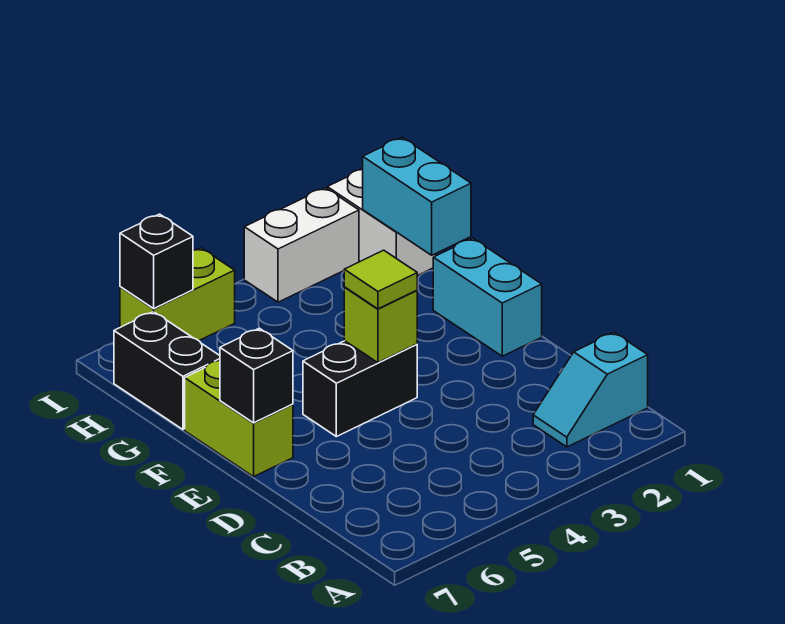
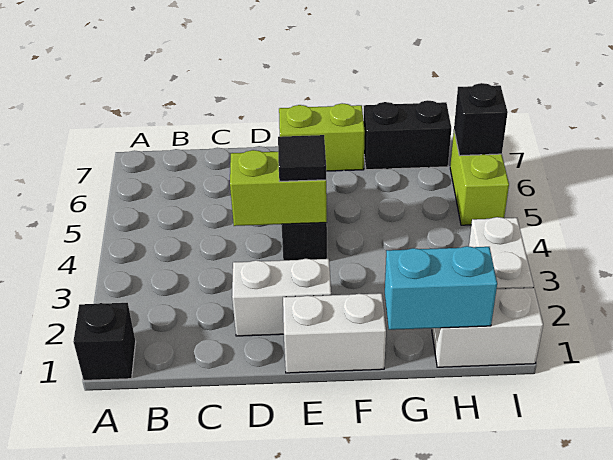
cyan 1x2 slope [533,333,648,447] -> none
none -> white 1x2 brick [232,259,331,336]
cyan 1x2 brick [433,238,542,356] -> white 1x2 brick [283,293,386,373]
lime 1x1 brick [344,287,417,363] -> lime 1x2 brick [230,150,327,226]
lime 1x1 tile [344,250,417,309] -> black 1x1 tile [278,135,326,181]
black 1x1 brick [220,328,293,423] -> black 1x1 brick moved to [73,303,136,380]

